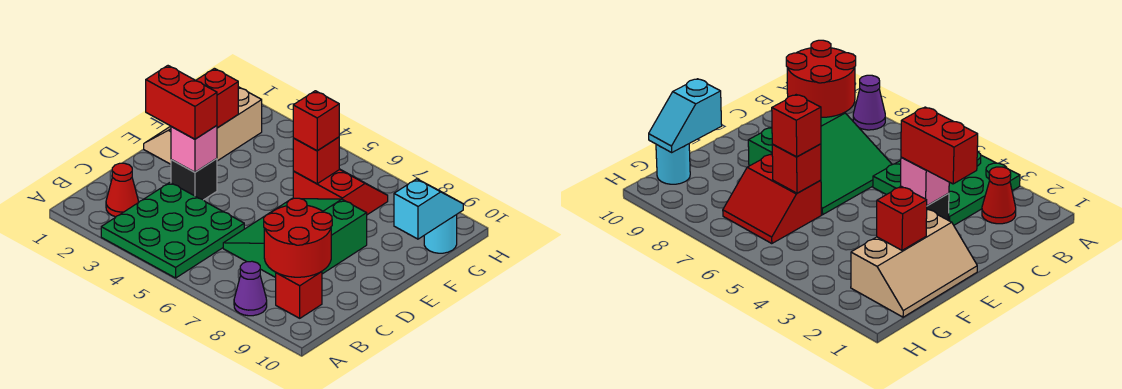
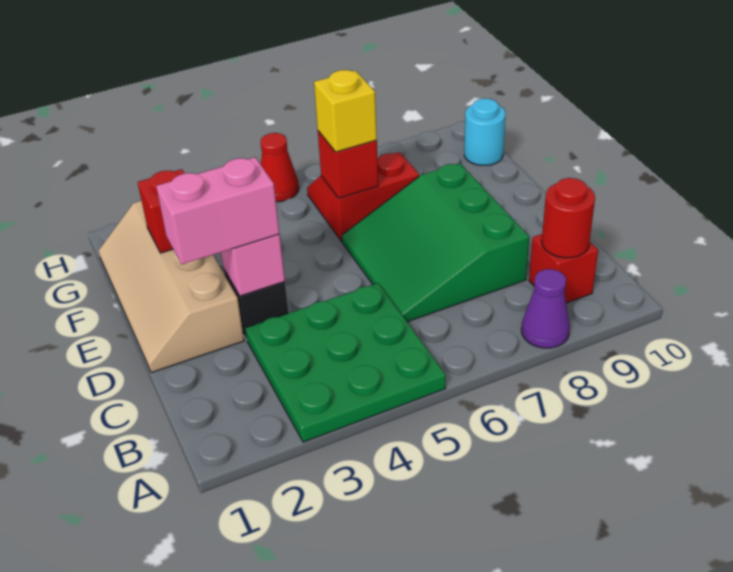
red 1x1 cone [106,163,138,217] -> red 1x1 cone moved to [261,133,299,202]
red 2x2 round brick [264,198,332,277] -> red 1x1 round brick [542,178,595,258]
red 1x2 brick [146,66,217,139] -> pink 1x2 brick [156,157,280,264]
tan 2x3 slope [144,87,262,164] -> tan 2x4 slope [98,201,244,373]
red 1x1 brick [293,91,339,151] -> yellow 1x1 brick [314,70,377,152]
cyan 1x2 slope [394,179,463,239] -> none

